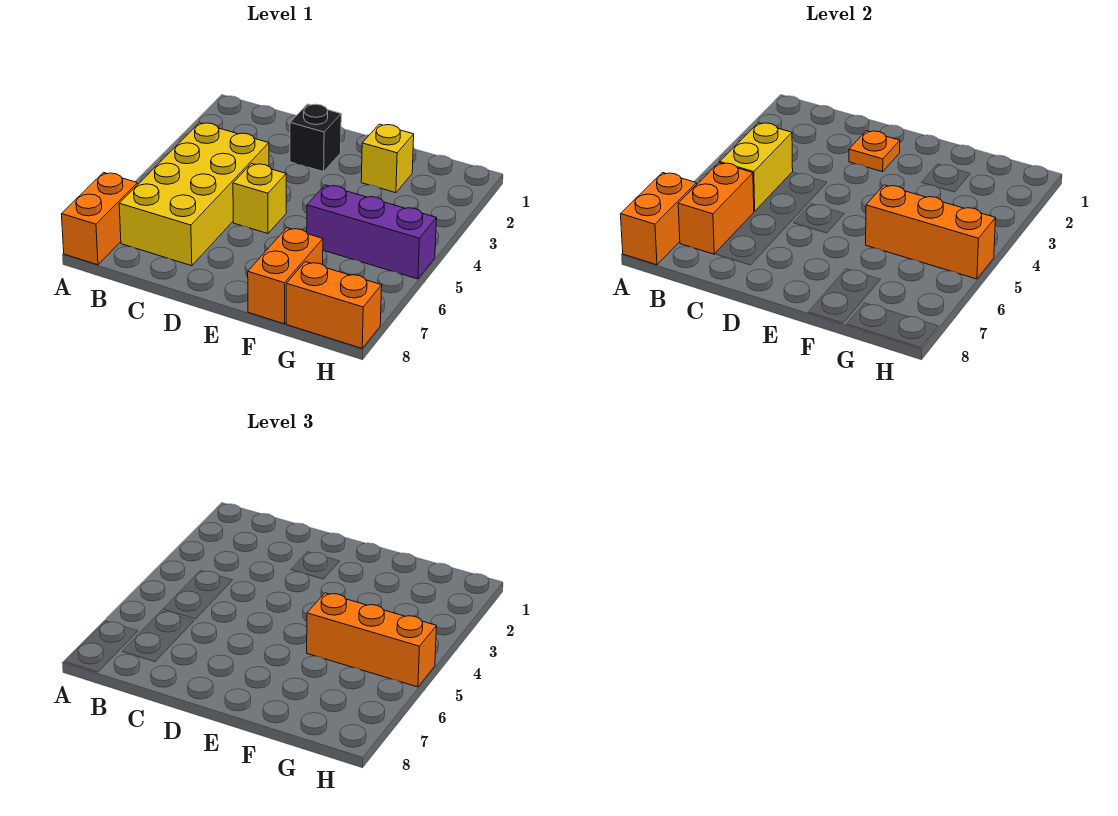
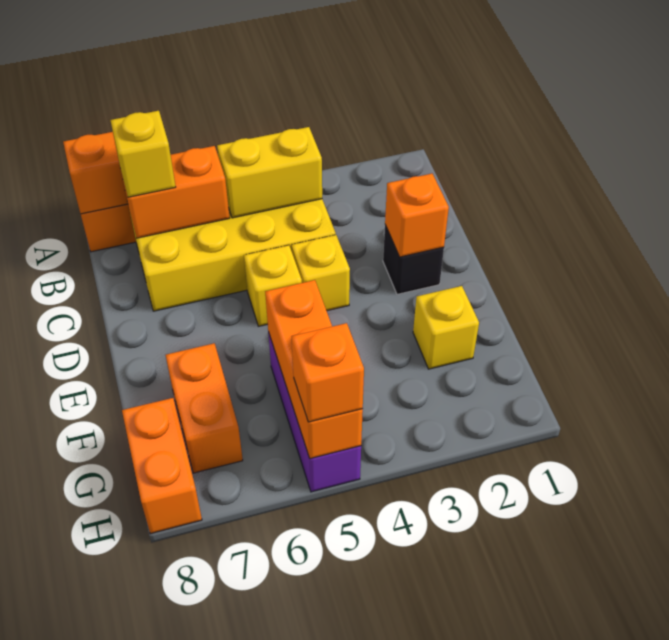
none -> yellow 1x1 brick [110,111,176,197]
orange 1x1 plate [849,131,900,172] -> orange 1x1 brick [385,174,449,257]
none -> yellow 1x1 brick [292,235,350,311]
orange 1x3 brick [307,593,437,687] -> orange 1x1 brick [292,323,364,422]
orange 1x2 brick [248,228,323,324] -> orange 1x2 brick turned to [166,343,243,473]

